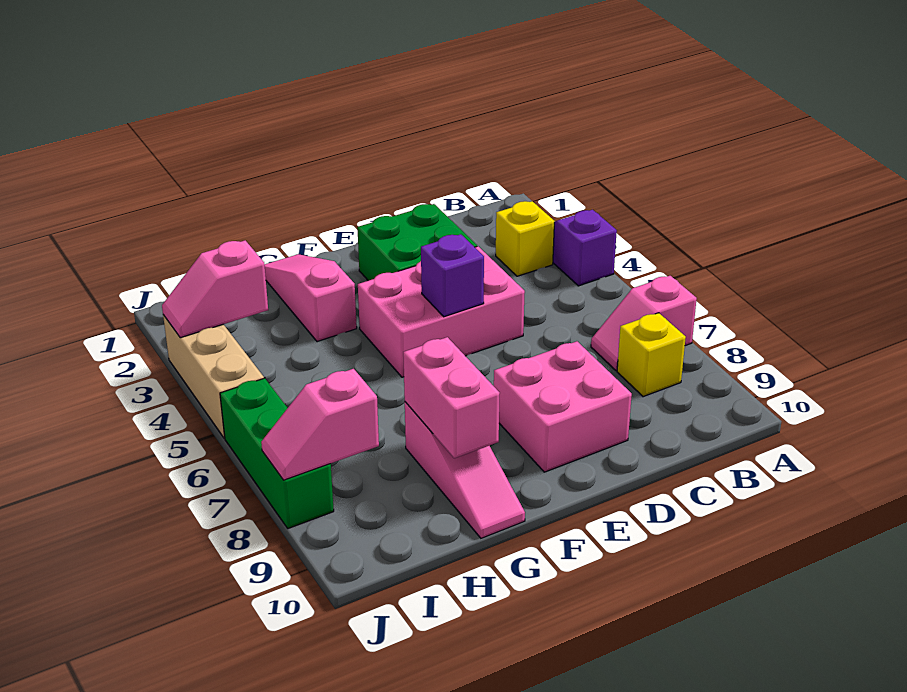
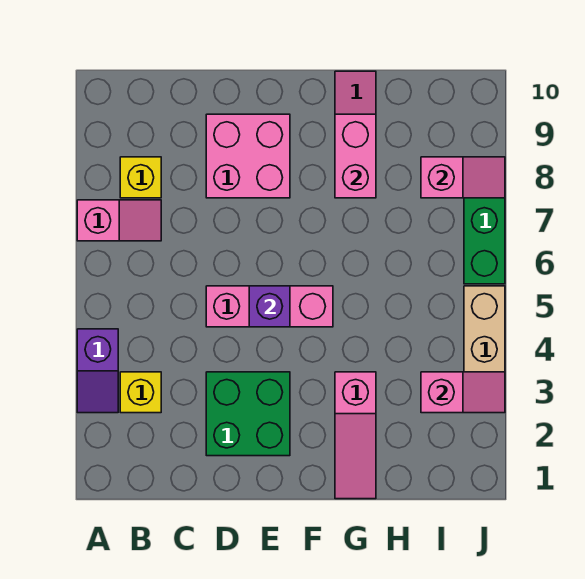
pink 2x3 brick [358,246,525,377] -> pink 1x3 brick [206,286,333,327]

